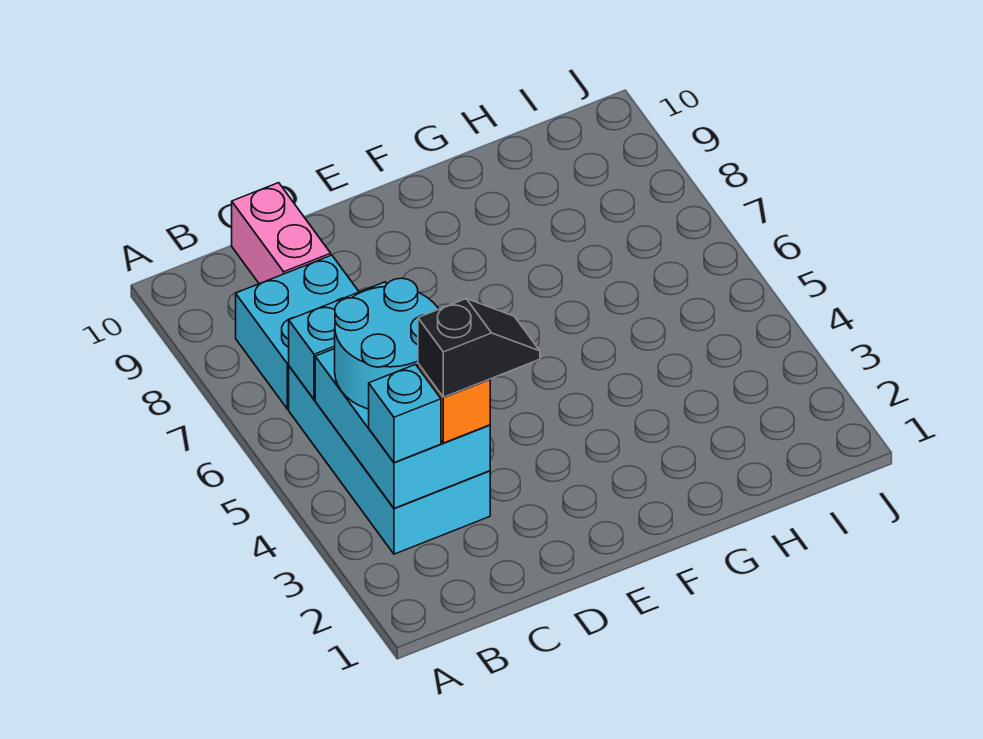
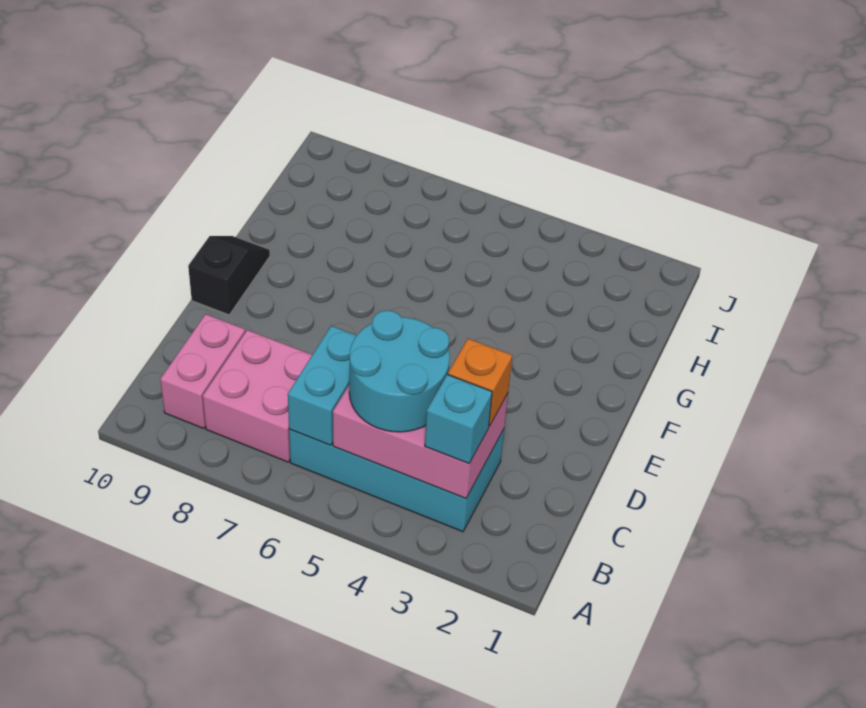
cyan 2x3 brick [315,349,490,508] -> pink 2x3 brick [333,386,508,498]
cyan 2x2 brick [236,255,359,409] -> pink 2x2 brick [203,330,312,462]
black 1x2 slope [418,299,540,397] -> black 1x2 slope moved to [188,236,270,315]
pink 1x2 brick [232,183,331,284] -> pink 1x2 brick turned to [160,314,245,429]

